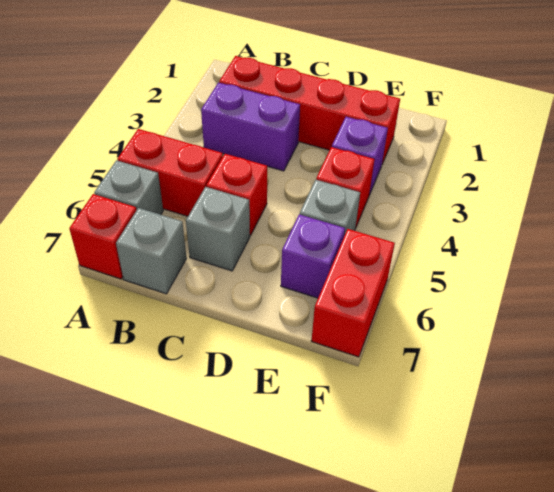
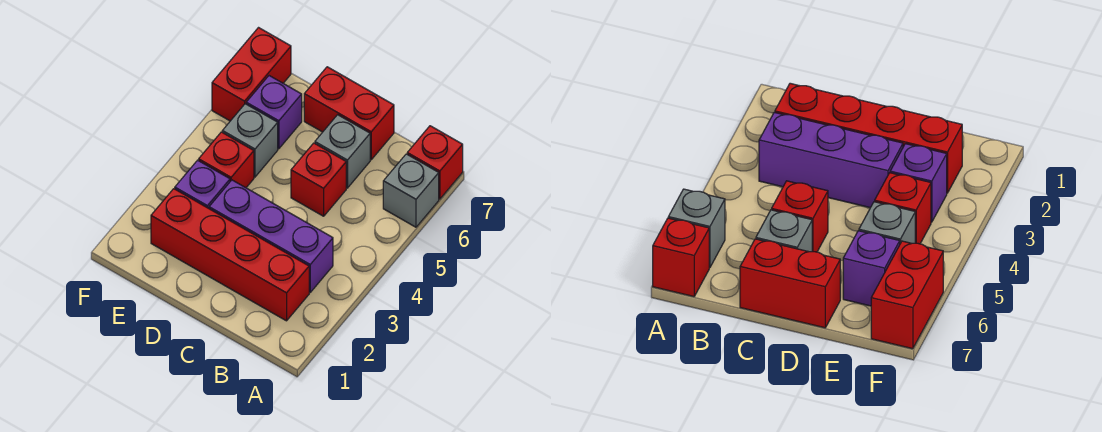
red 1x2 brick [118,129,223,216] -> red 1x2 brick moved to [304,67,394,160]
purple 1x2 brick [201,83,300,171] -> purple 1x3 brick [209,180,333,292]
grey 1x1 brick [116,208,186,294] -> none

